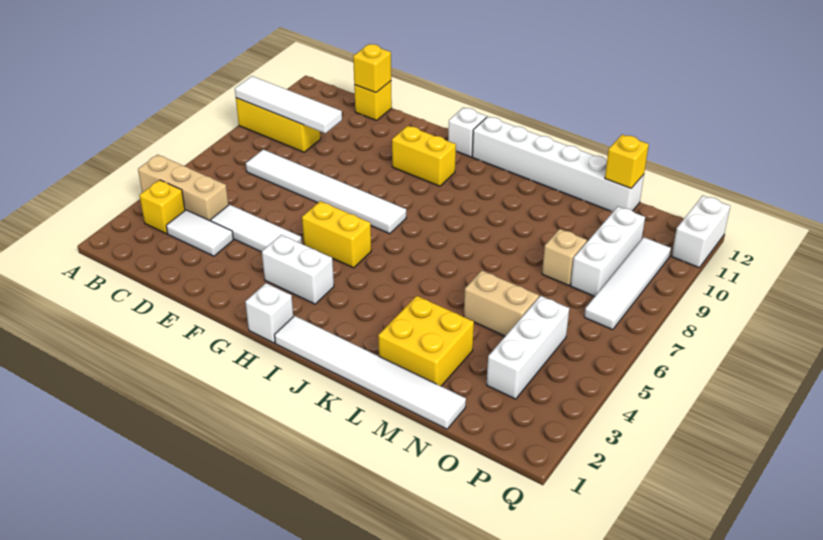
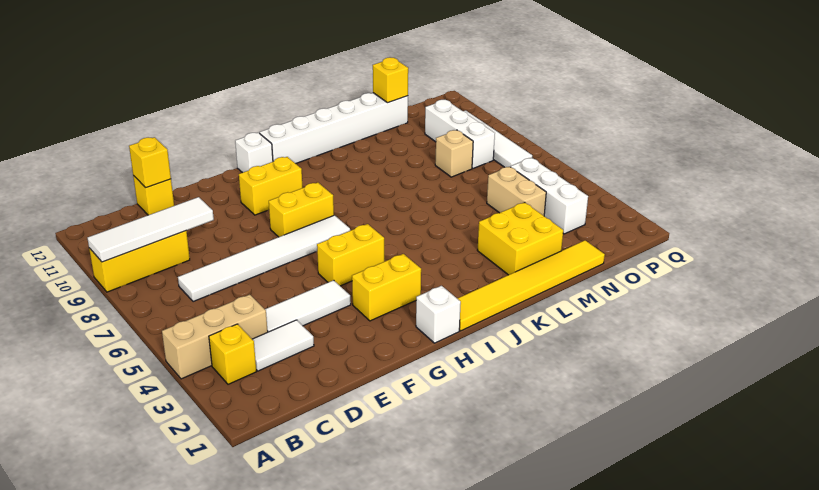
white 1x2 brick [262,235,334,304] -> yellow 1x2 brick [352,254,421,321]
none -> yellow 1x2 brick [269,182,334,237]
white 1x6 tile [275,316,466,429] -> yellow 1x6 tile [457,240,605,331]
tan 1x2 brick [464,271,539,336] -> tan 1x2 brick turned to [487,167,546,216]
white 1x2 brick [672,196,730,268] -> none

